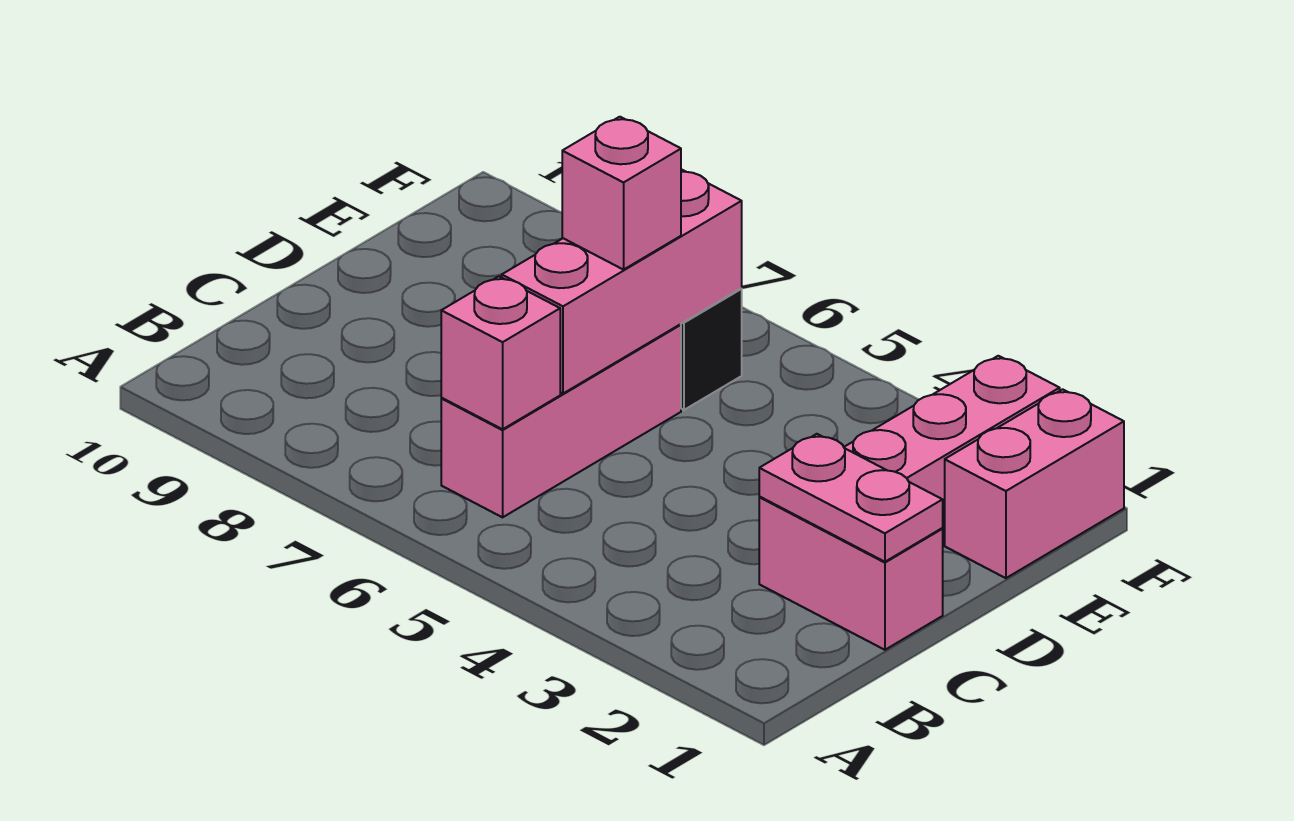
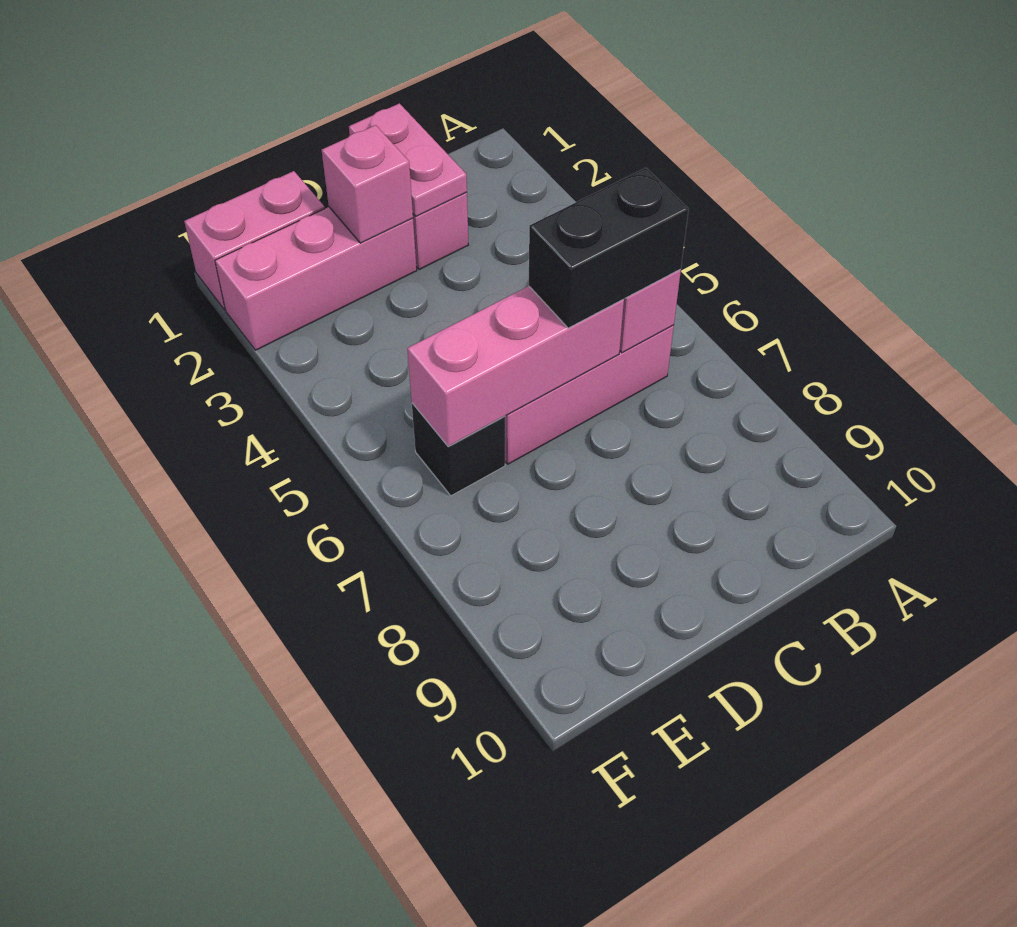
none -> black 1x2 brick [529,168,689,328]
pink 1x1 brick [562,117,681,270] -> pink 1x1 brick moved to [322,125,413,243]

